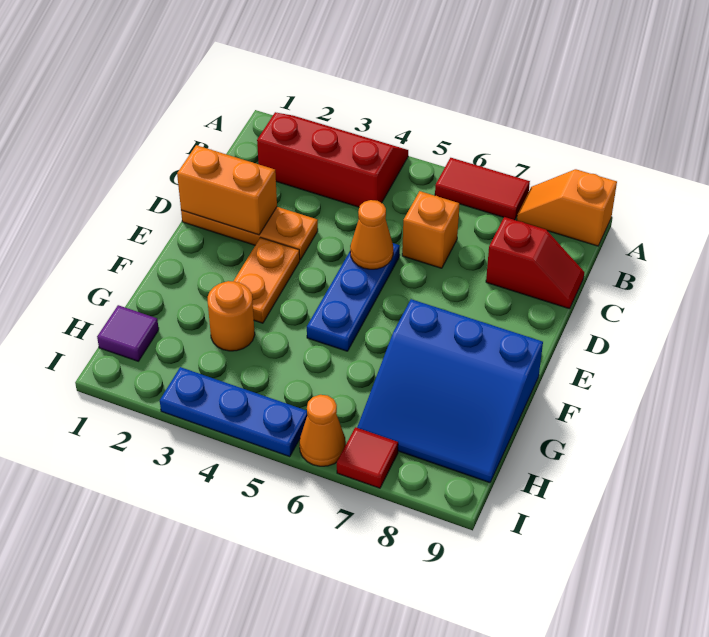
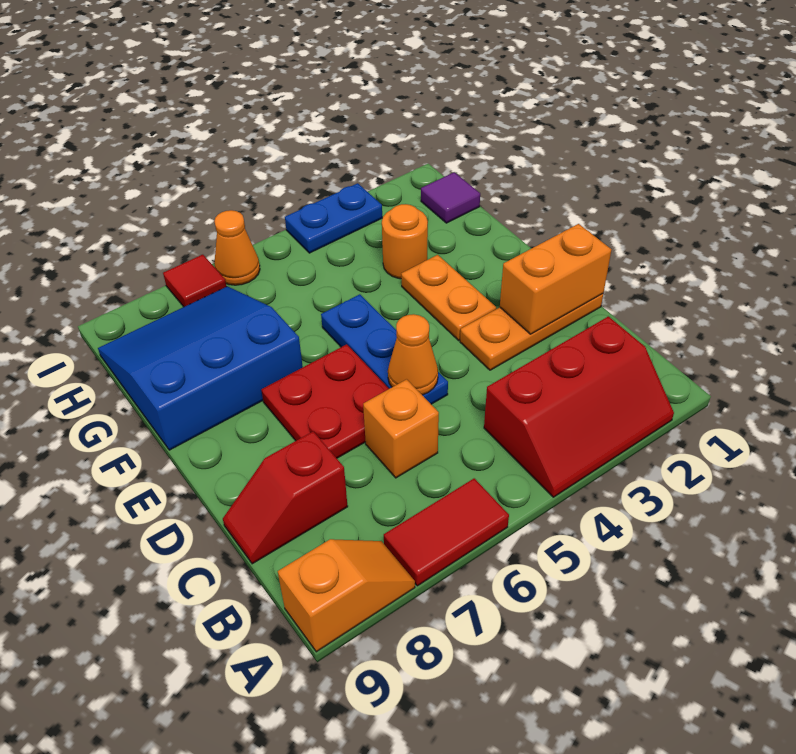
none -> red 2x2 plate [261,344,389,458]
blue 1x3 plate [160,367,307,457] -> blue 1x2 plate [285,183,382,253]

